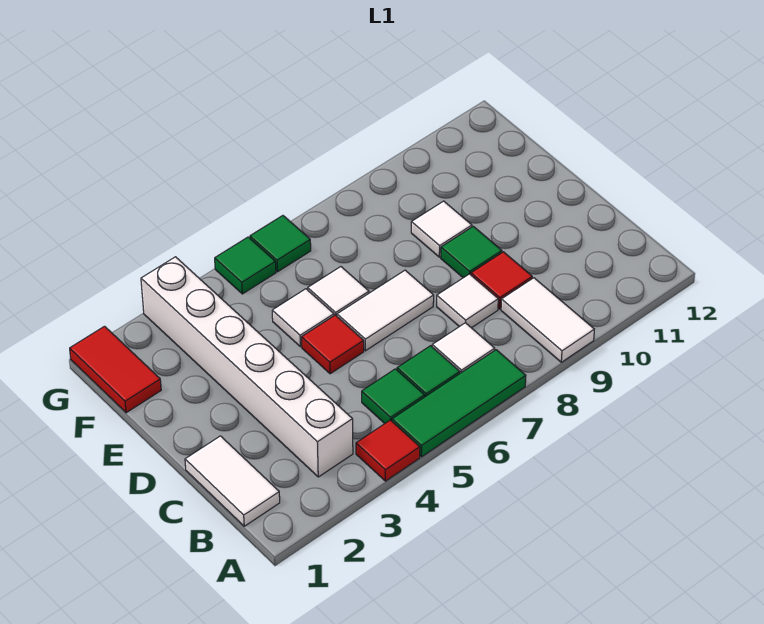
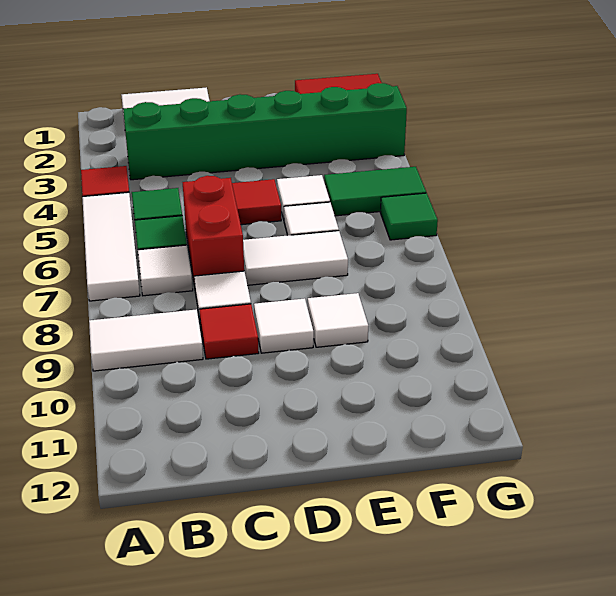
green 1x3 tile [392,350,526,457] -> white 1x3 tile [82,192,140,301]
white 1x6 brick [141,257,353,477] -> green 1x6 brick [123,83,407,180]
none -> red 1x2 brick [183,176,244,286]
white 1x2 tile [337,270,434,351] -> white 1x2 tile turned to [243,231,348,285]
green 1x1 tile [441,226,502,278] -> white 1x1 tile [254,298,314,353]
green 1x1 tile [215,237,276,294] -> green 1x2 tile [324,167,426,216]

